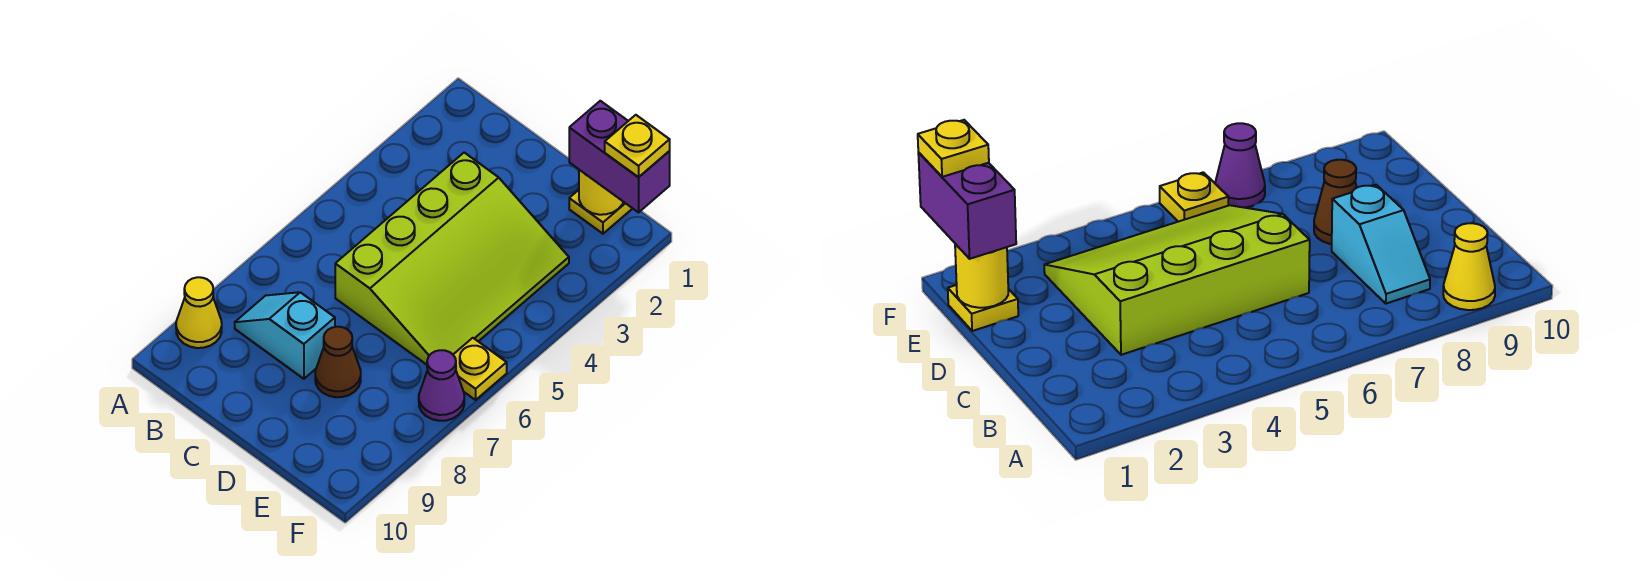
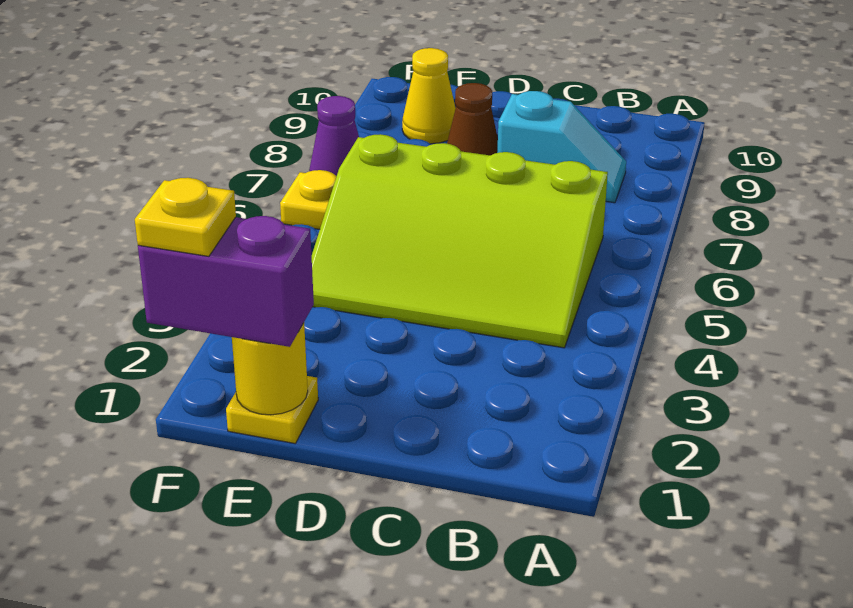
yellow 1x1 cone [176,277,222,348] -> yellow 1x1 cone moved to [402,48,456,144]
lime 3x4 slope [335,153,569,365] -> lime 3x4 slope turned to [312,134,608,348]

